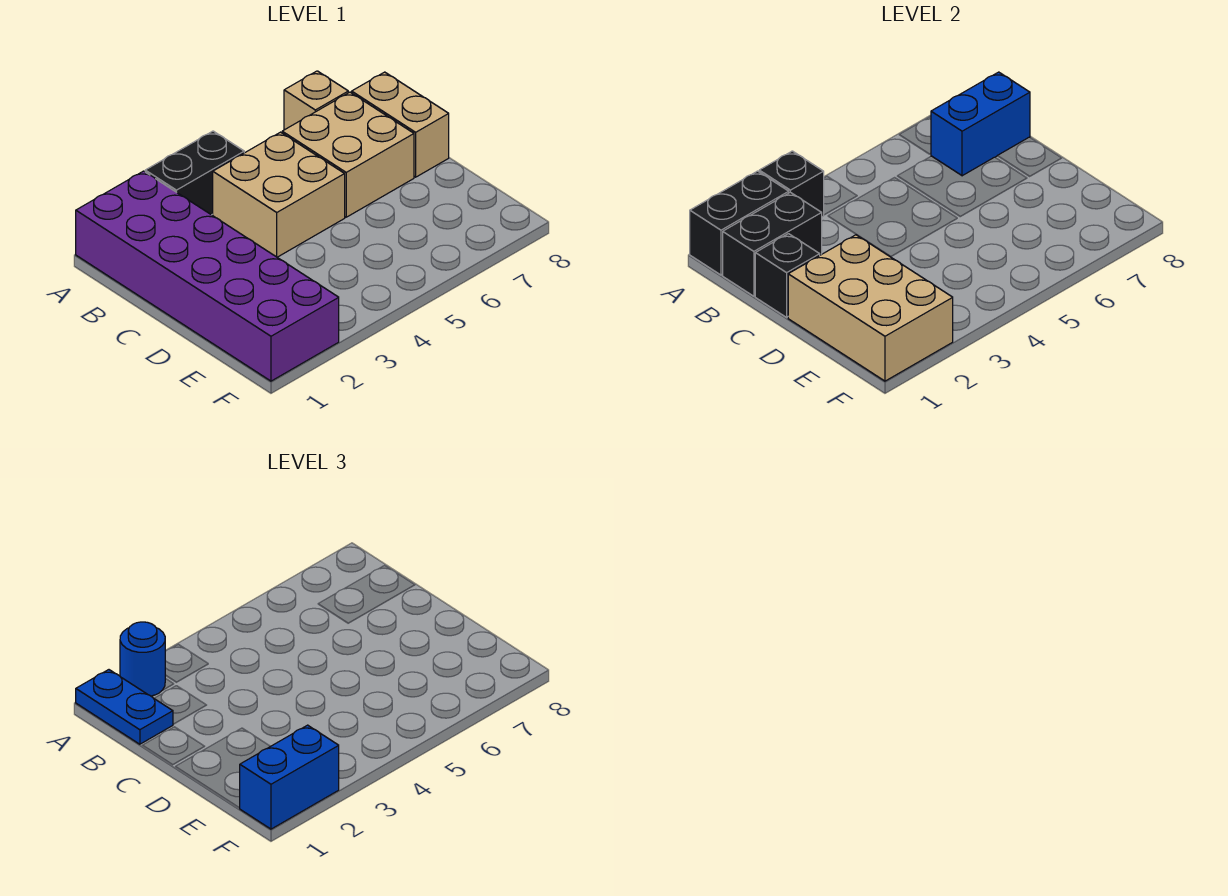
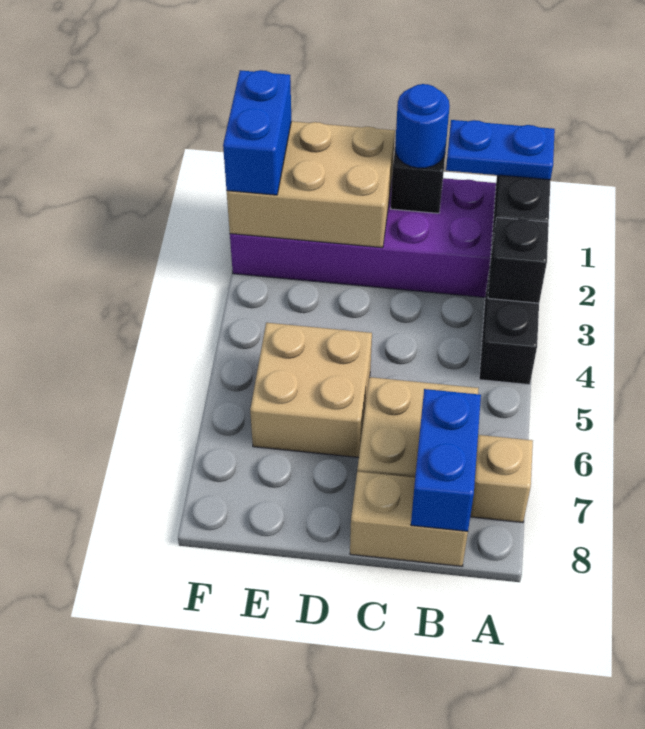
blue 1x1 round brick [120,622,165,696] -> blue 1x1 round brick moved to [395,84,450,168]
black 1x2 brick [722,192,822,296] -> none
tan 2x2 brick [213,132,345,257] -> tan 2x2 brick moved to [250,323,372,458]

